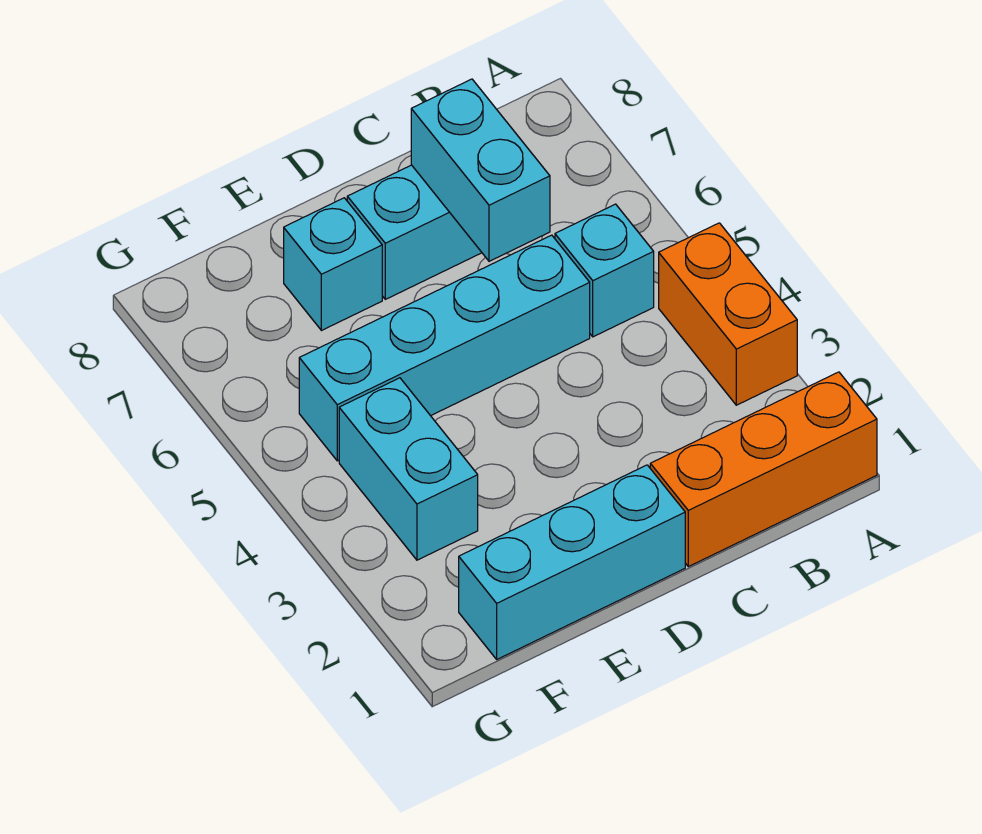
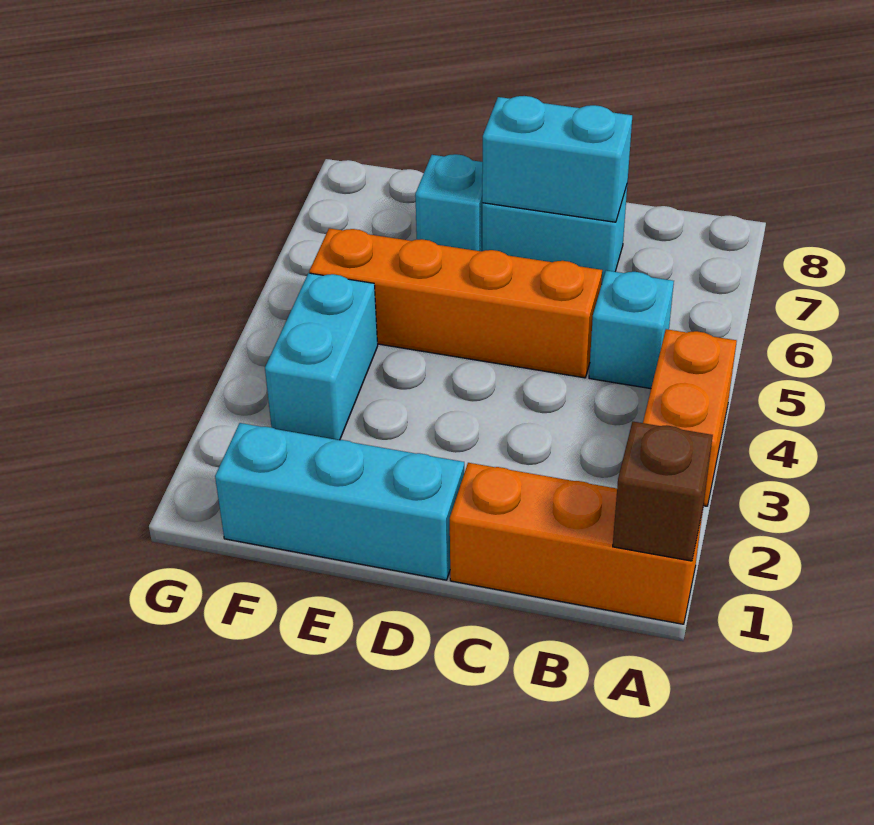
none -> brown 1x1 brick [613,422,713,561]
cyan 1x4 brick [299,235,590,461] -> orange 1x4 brick [309,228,602,378]
cyan 1x2 brick [411,79,550,261] -> cyan 1x2 brick turned to [482,96,632,222]

